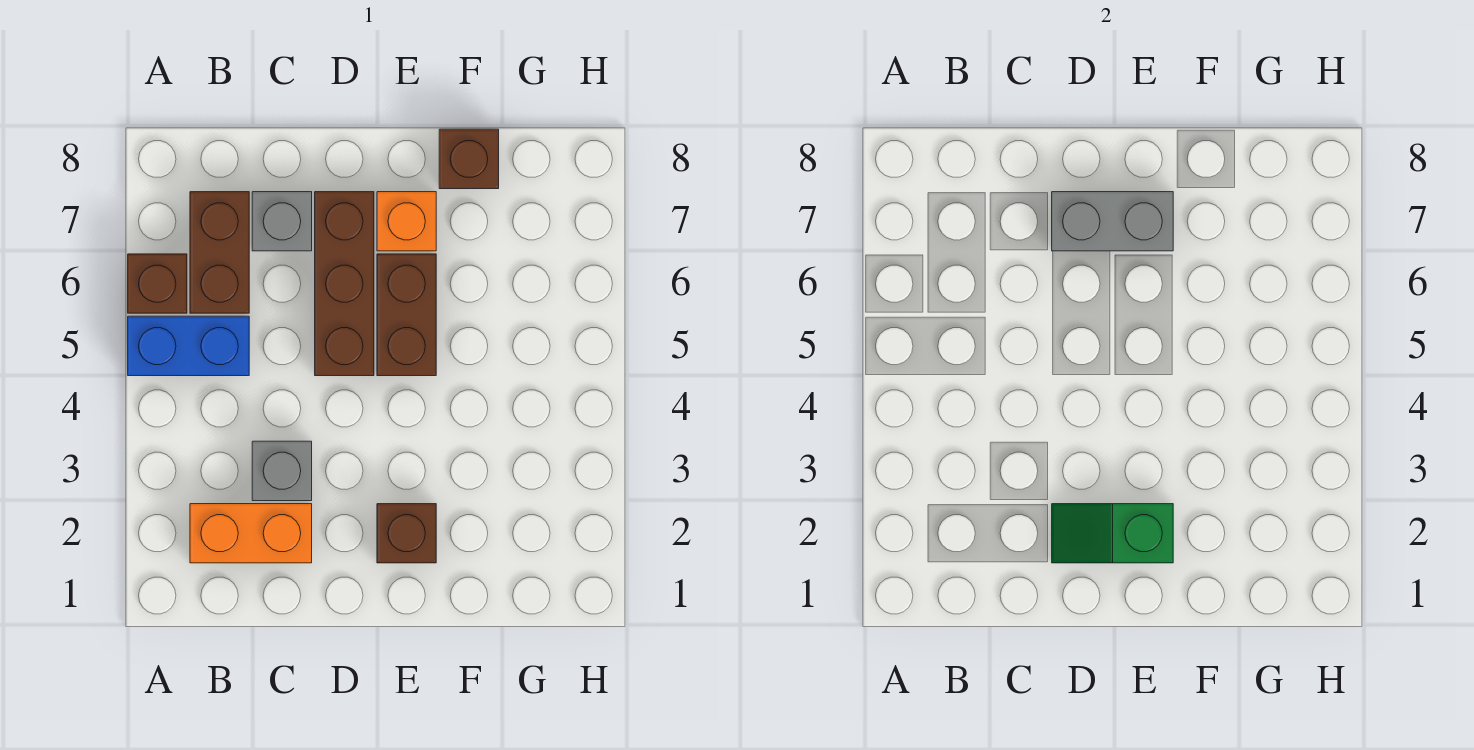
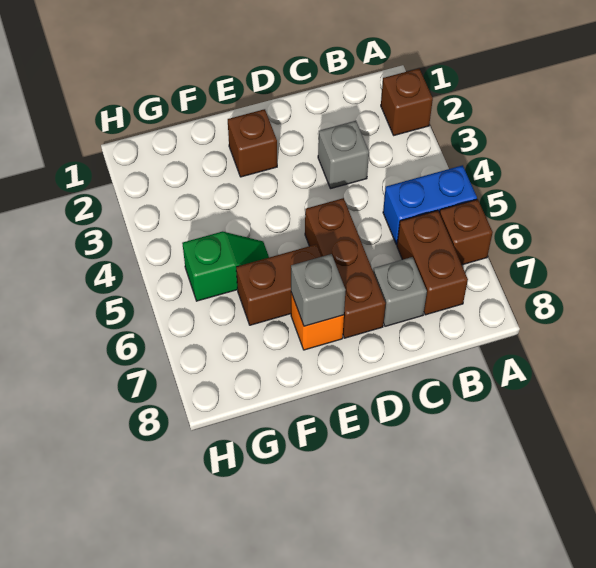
orange 1x2 brick [190,504,312,563] -> none
green 1x2 slope [1052,504,1173,563] -> green 1x2 slope moved to [182,232,269,301]
grey 1x2 brick [1052,192,1173,251] -> grey 1x1 brick [291,254,346,326]
brown 1x2 brick [377,254,436,376] -> brown 1x2 brick turned to [236,244,321,325]
brown 1x1 brick [439,129,499,189] -> brown 1x1 brick moved to [381,69,433,135]

